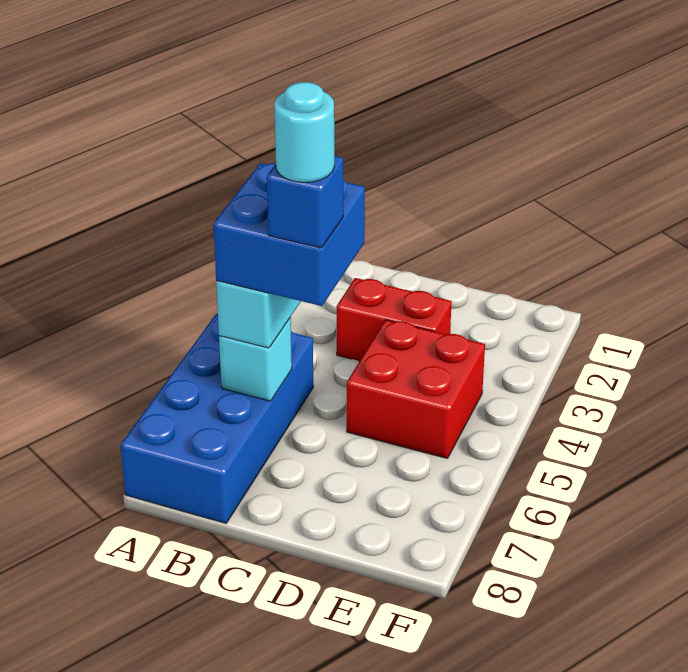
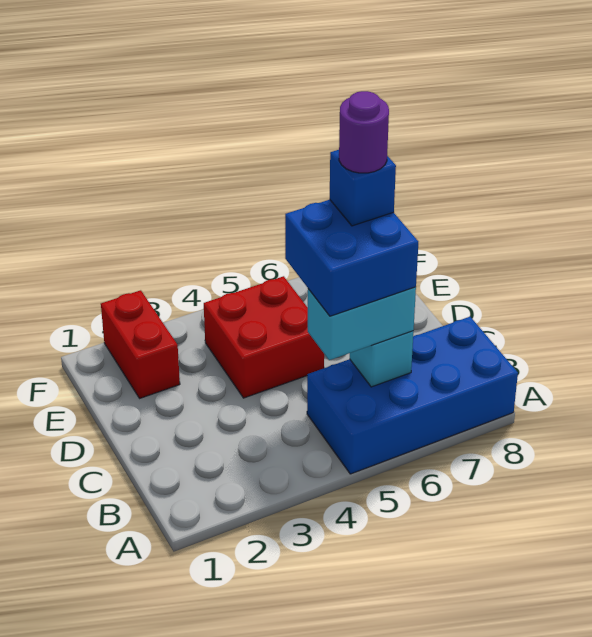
red 1x2 brick [336,278,452,361] -> red 1x2 brick moved to [101,290,180,398]
cyan 1x1 round brick [274,82,334,182] -> purple 1x1 round brick [339,91,389,173]

